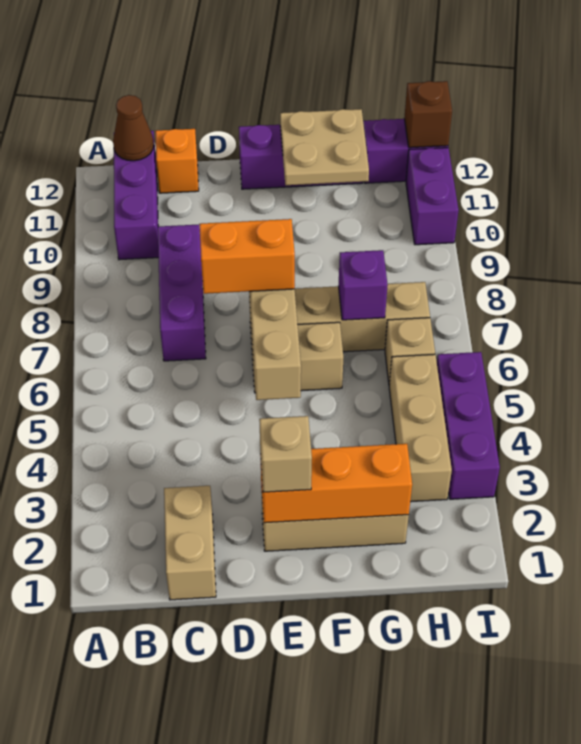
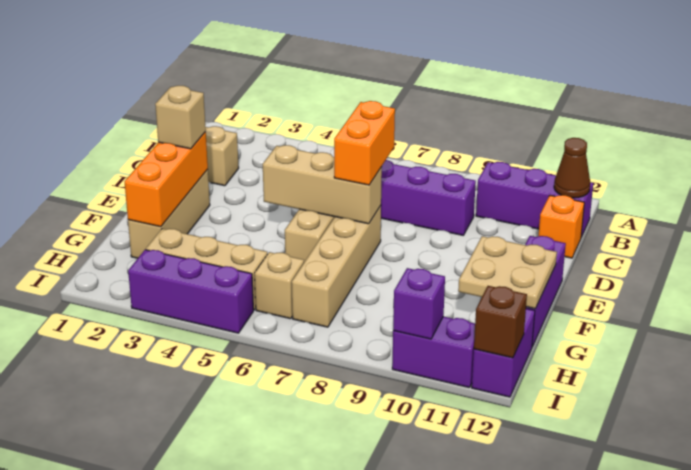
purple 1x1 brick [338,250,388,320] -> purple 1x1 brick moved to [393,268,445,339]

